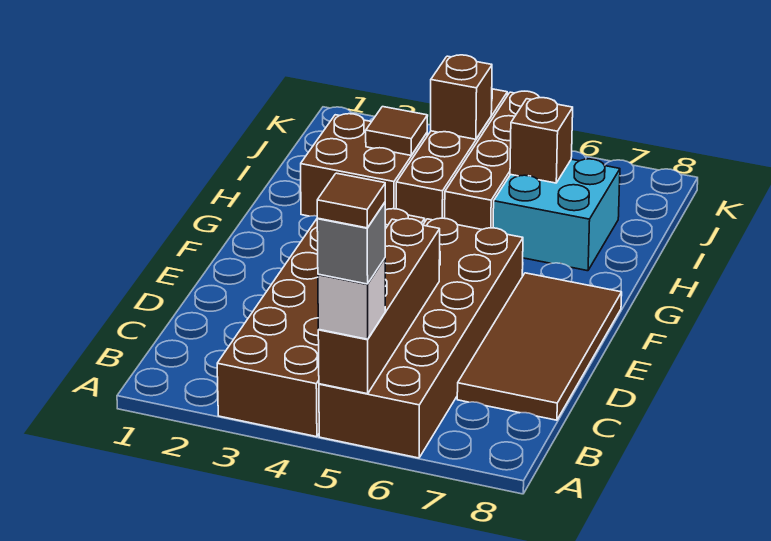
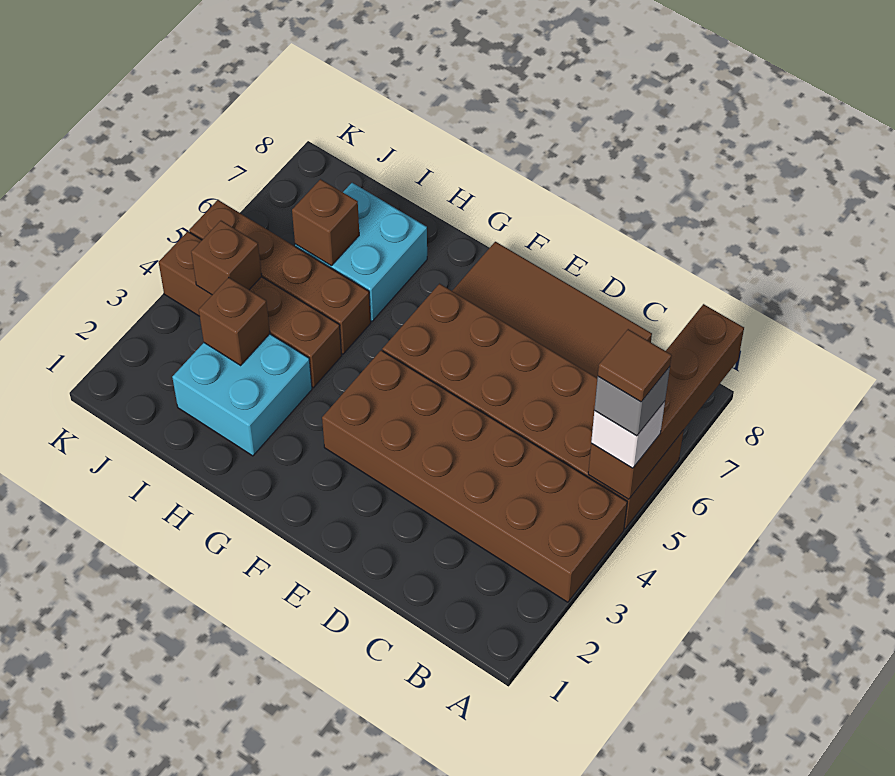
brown 1x4 brick [318,219,440,394] -> brown 1x4 brick turned to [588,304,744,499]
brown 2x2 brick [301,114,427,216] -> cyan 2x2 brick [172,334,312,456]
brown 1x1 tile [366,107,428,155] -> brown 1x1 brick [199,278,270,365]

